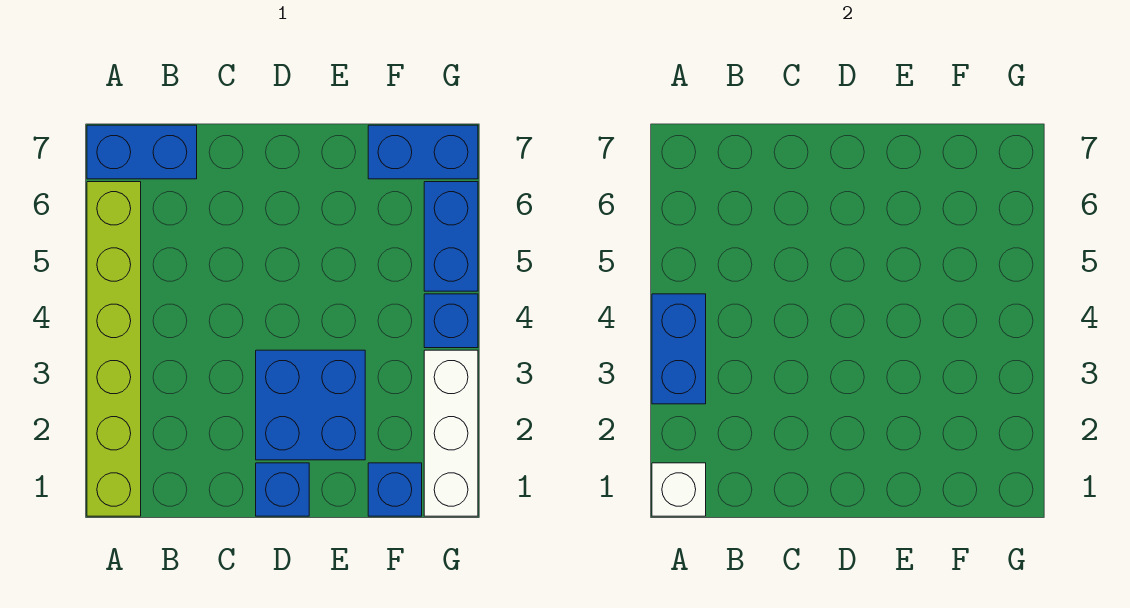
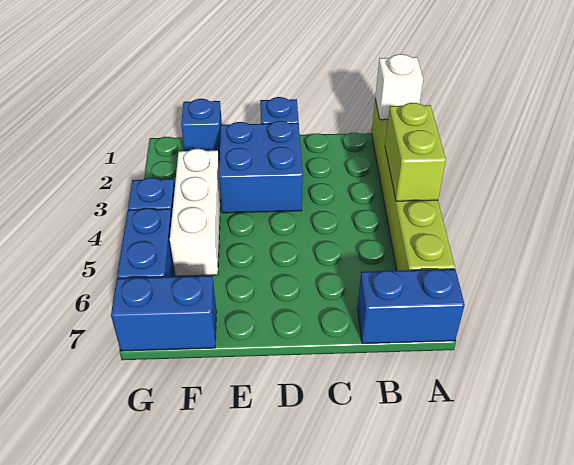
blue 1x2 brick [652,294,706,404] -> lime 1x2 brick [385,103,446,201]
white 1x3 brick [424,350,478,516] -> white 1x3 brick moved to [170,149,221,276]

